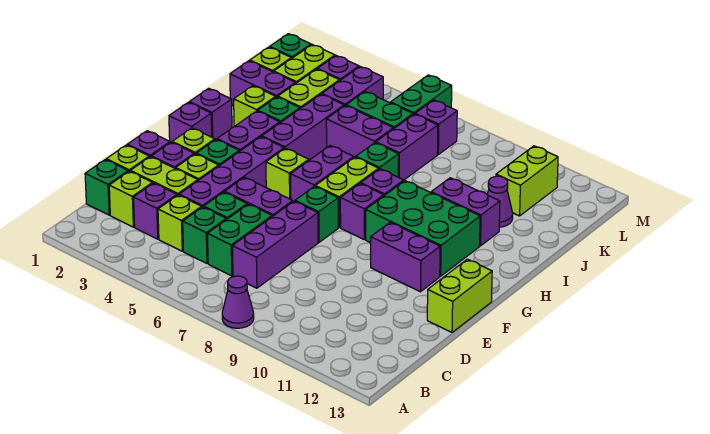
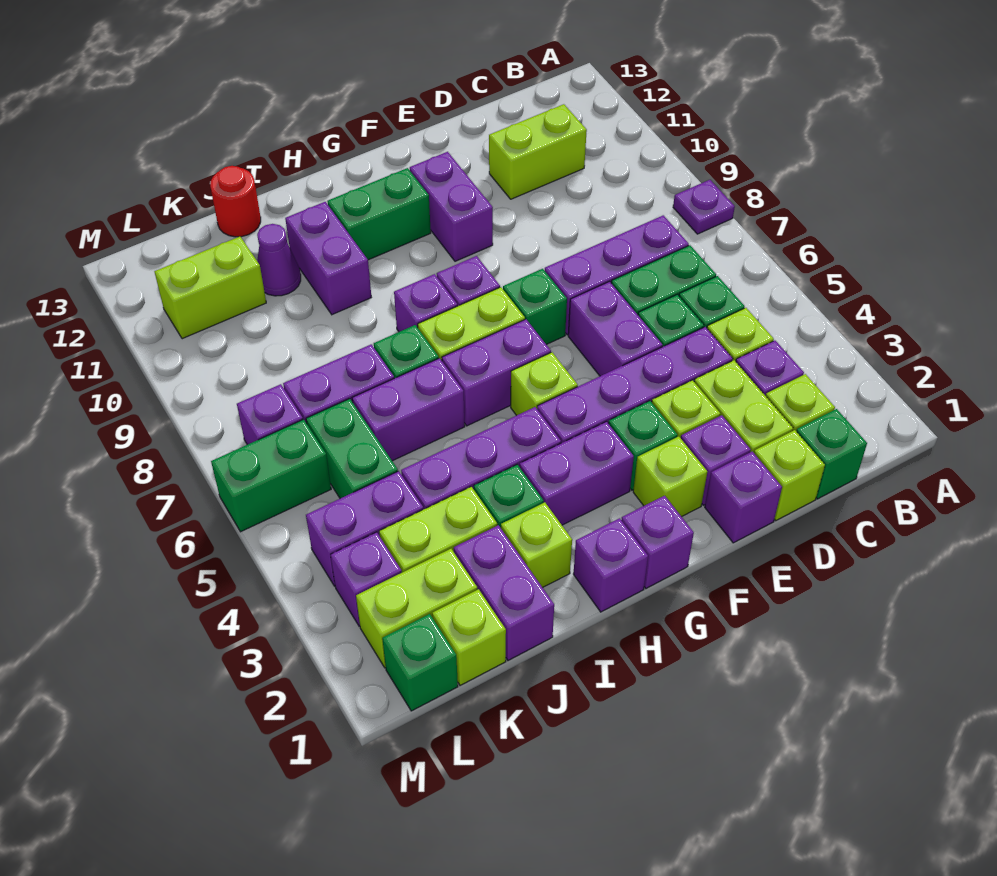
purple 1x1 cone [222,276,254,328] -> purple 1x1 plate [673,180,735,234]
lime 1x2 brick [427,259,492,332] -> lime 1x2 brick moved to [489,104,587,199]
green 2x3 brick [366,181,480,276] -> green 1x2 brick [327,168,431,260]
purple 1x2 brick [326,106,393,157] -> purple 1x2 brick turned to [352,358,465,461]
none -> red 1x1 round brick [210,166,261,237]

